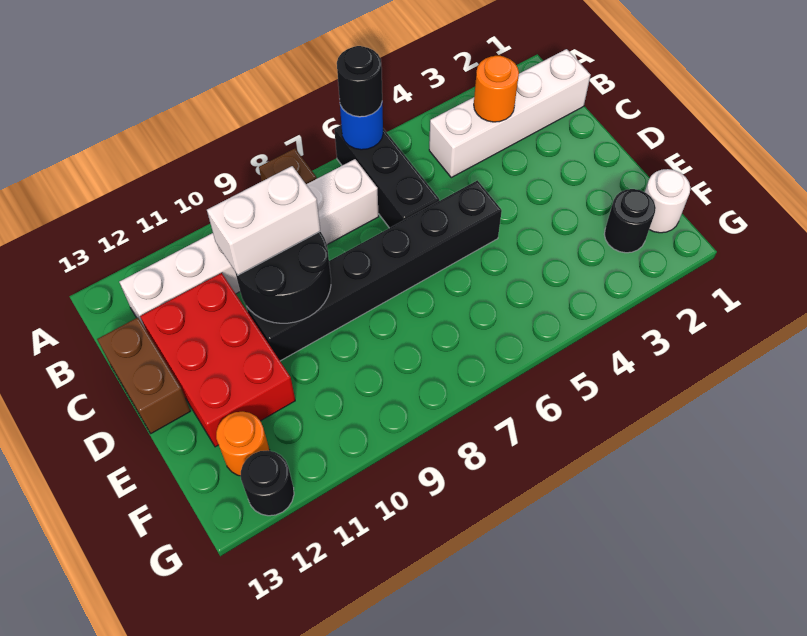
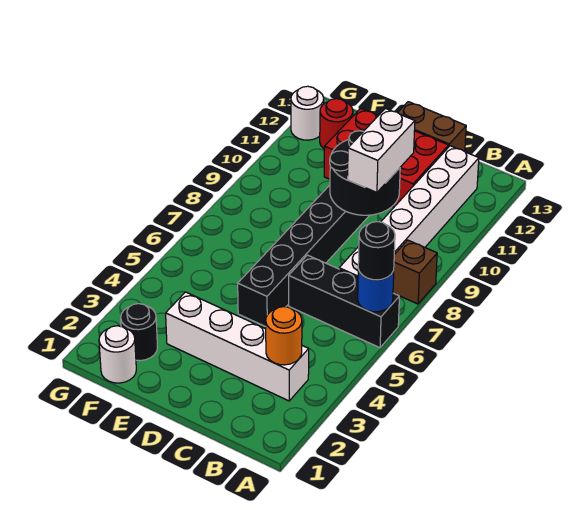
white 1x4 brick [429,49,591,178] -> white 1x4 brick turned to [166,292,309,401]
orange 1x1 round brick [216,412,270,476] -> red 1x1 round brick [320,99,353,149]
black 1x1 round brick [241,450,294,516] -> white 1x1 round brick [291,86,324,140]

